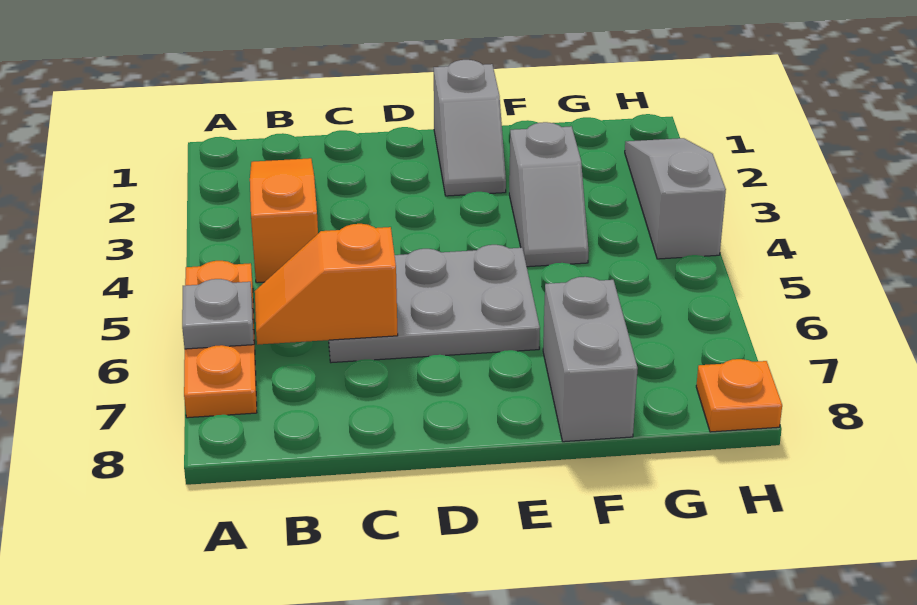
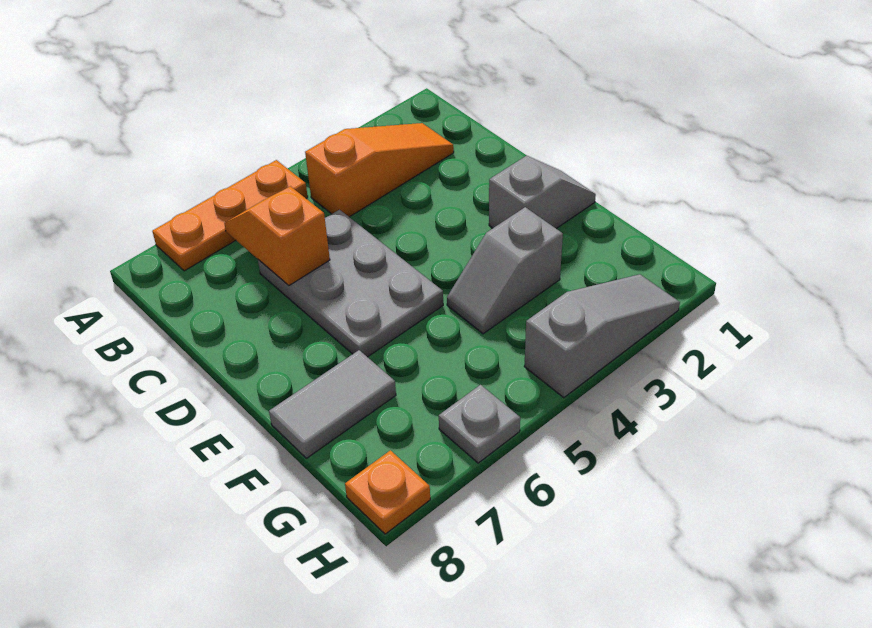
grey 1x1 plate [182,279,254,349] -> grey 1x1 plate moved to [439,385,520,463]
grey 1x2 slope [434,60,506,196] -> grey 1x2 slope turned to [489,155,596,229]
grey 1x2 brick [543,277,638,442] -> grey 1x2 tile [269,350,396,458]

